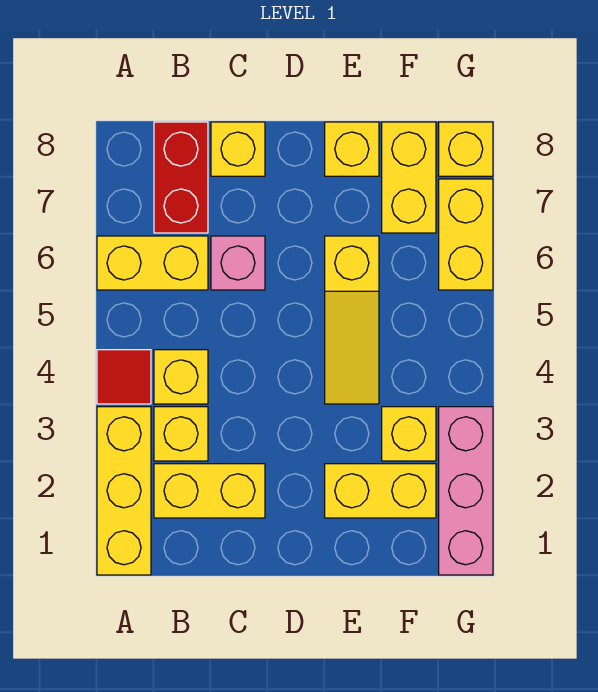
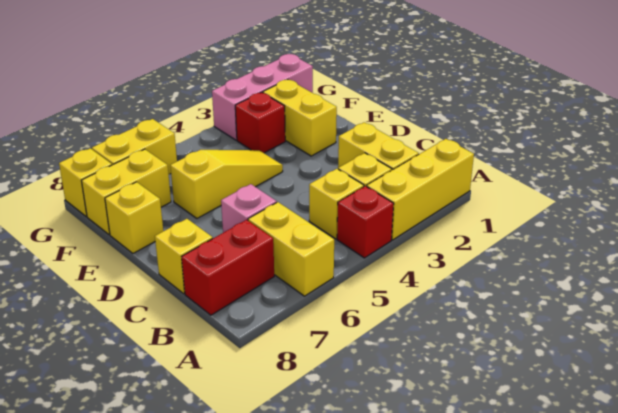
red 1x1 tile [97,350,151,404] -> red 1x1 brick [337,186,394,258]
yellow 1x1 brick [382,407,436,461] -> red 1x1 brick [235,92,285,153]

